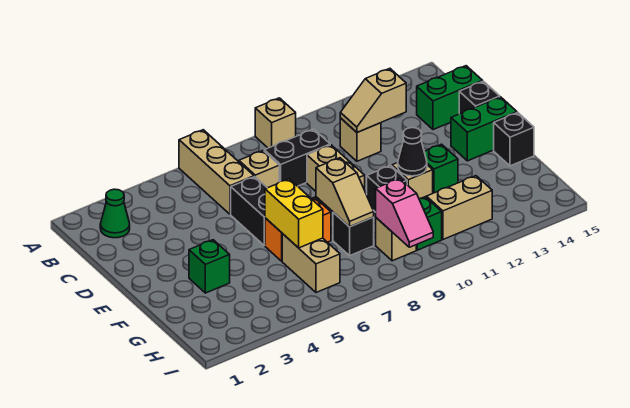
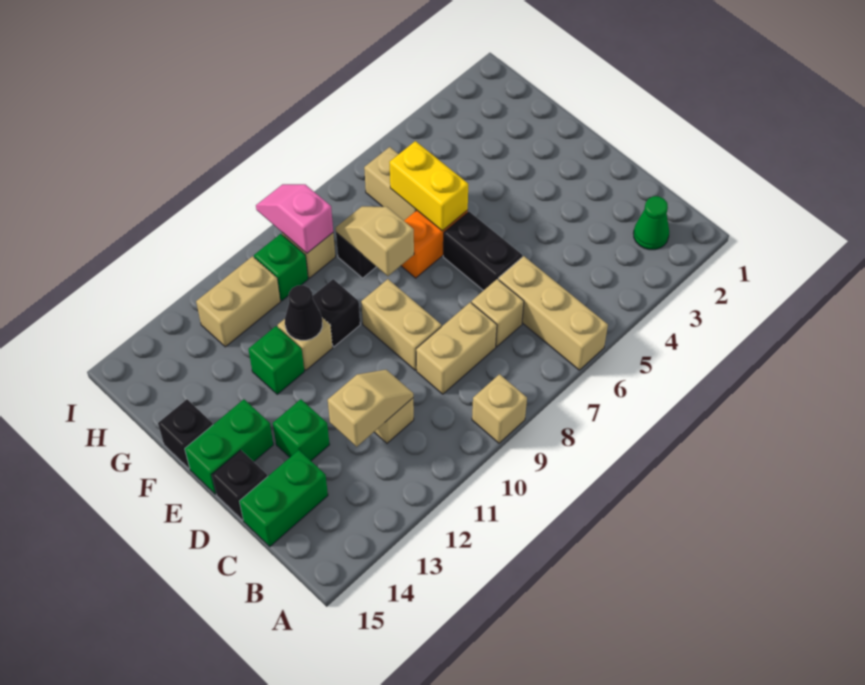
black 1x2 brick [264,129,330,186] -> tan 1x2 brick [416,302,497,394]
green 1x1 brick [189,240,230,293] -> green 1x1 brick moved to [273,399,330,461]

